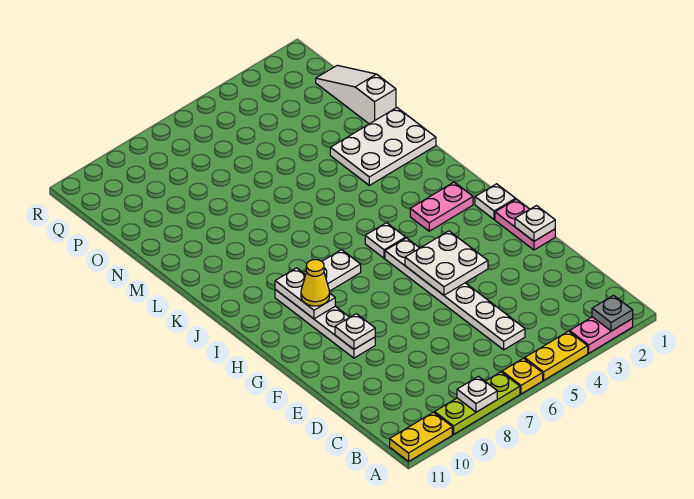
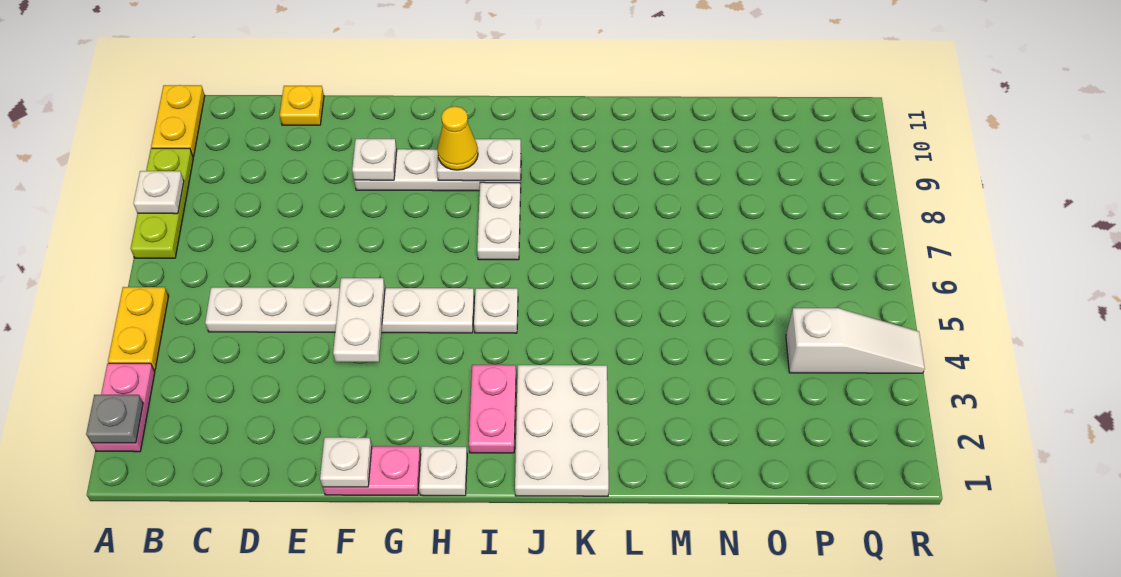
yellow 1x1 plate [502,358,543,394] -> yellow 1x1 plate moved to [280,86,324,125]
white 2x2 plate [405,231,488,295] -> white 1x2 plate [333,278,385,362]
white 2x3 plate [330,108,436,185] -> white 2x3 plate moved to [515,365,609,496]
white 1x3 slope [316,65,396,124] -> white 1x3 slope moved to [786,308,925,373]

